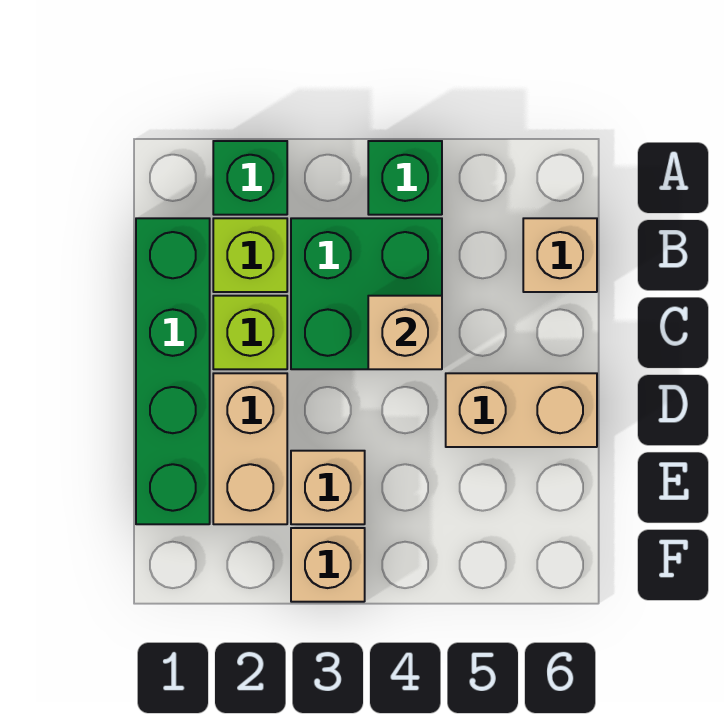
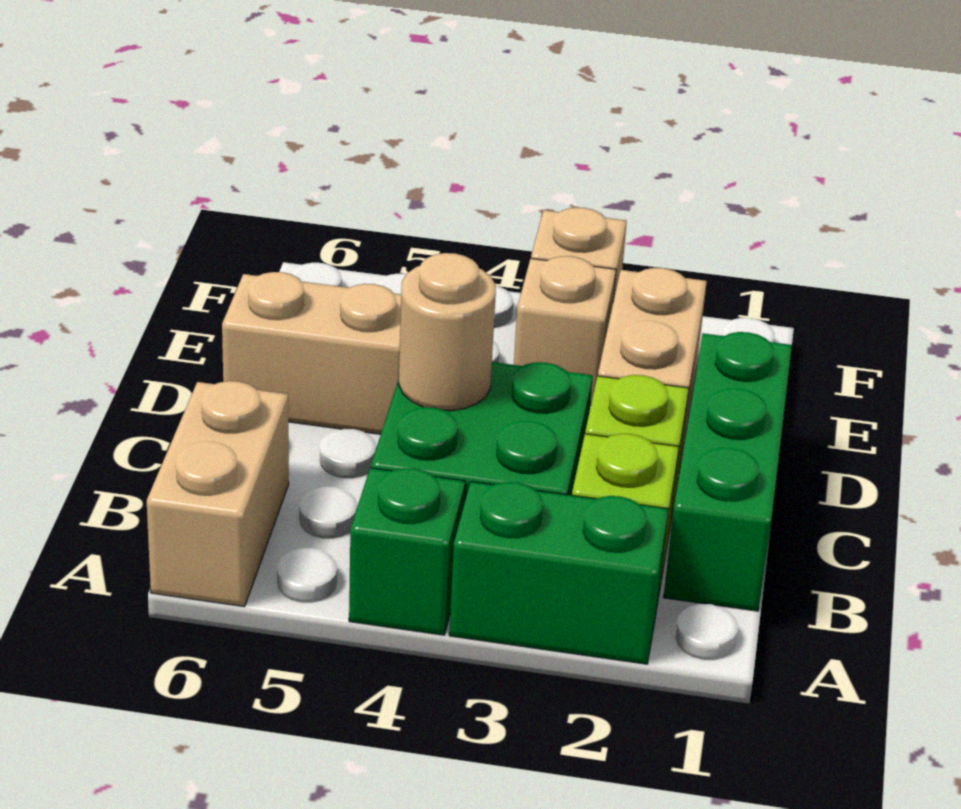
green 1x1 brick [213,141,287,215] -> green 1x2 brick [449,482,668,664]
green 1x4 brick [136,218,210,524] -> green 1x3 brick [664,332,792,611]
tan 1x1 brick [523,218,597,292] -> tan 1x2 brick [147,381,289,607]
tan 1x1 brick [368,296,442,369] -> tan 1x1 round brick [399,253,496,411]

